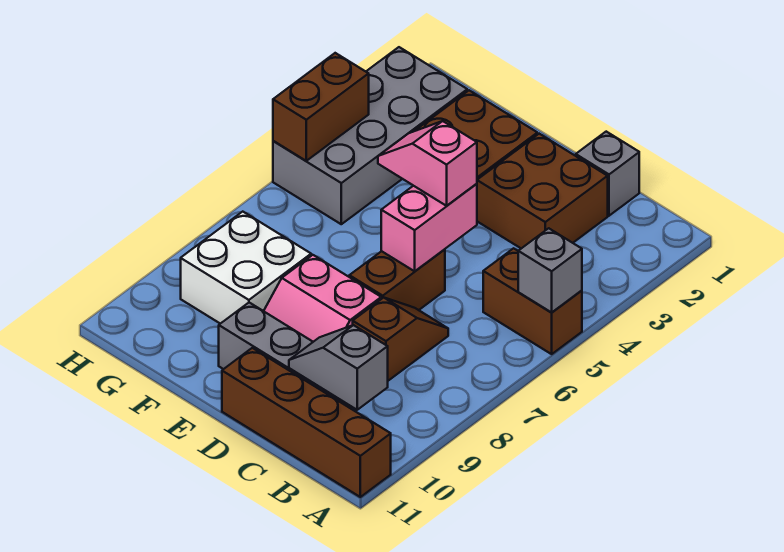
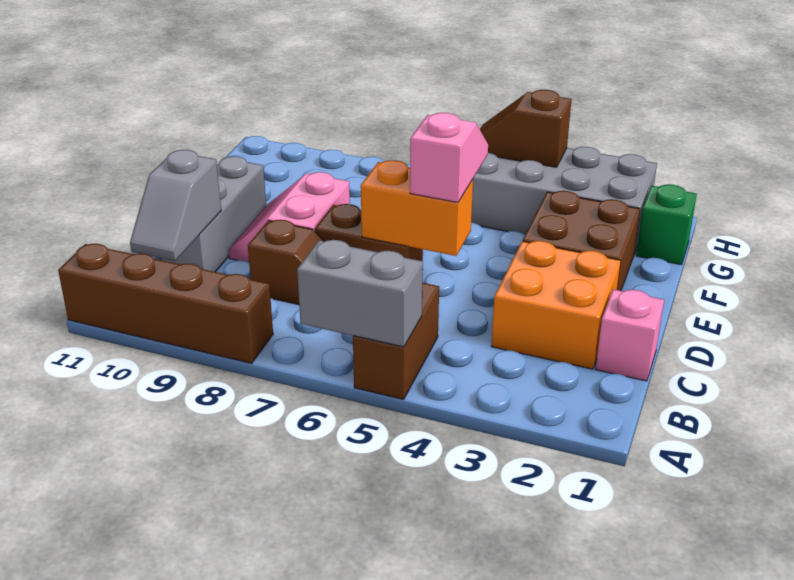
grey 1x1 brick [518,228,582,313] -> grey 1x2 brick [297,240,423,347]
brown 1x4 brick [222,348,391,497] -> brown 1x4 brick turned to [58,244,273,363]
grey 1x2 slope [289,325,388,410] -> grey 1x2 slope turned to [130,150,221,261]
grey 1x1 brick [576,132,639,216] -> pink 1x1 brick [596,289,664,381]
brown 2x2 brick [477,134,608,248] -> orange 2x2 brick [491,241,621,369]
pink 1x2 brick [381,184,477,271] -> orange 1x2 brick [361,160,473,256]
white 2x2 brick [181,212,311,324] -> none
none -> green 1x1 brick [636,184,697,265]
brown 1x2 brick [273,53,369,161] -> brown 1x2 slope [480,90,571,167]

